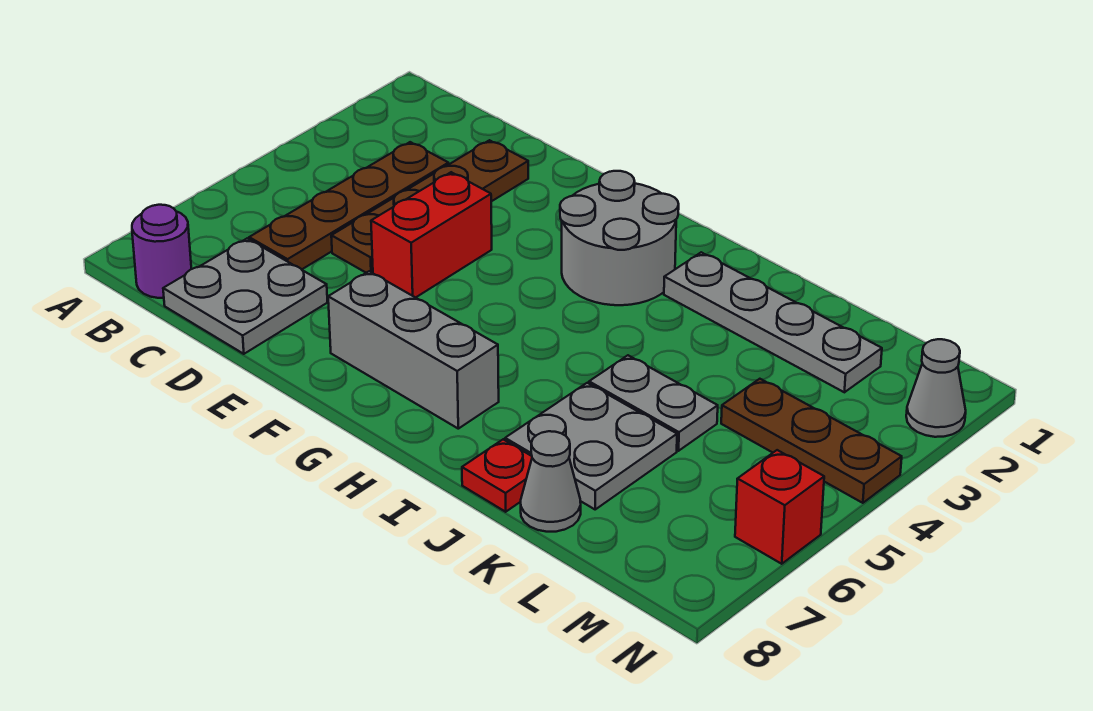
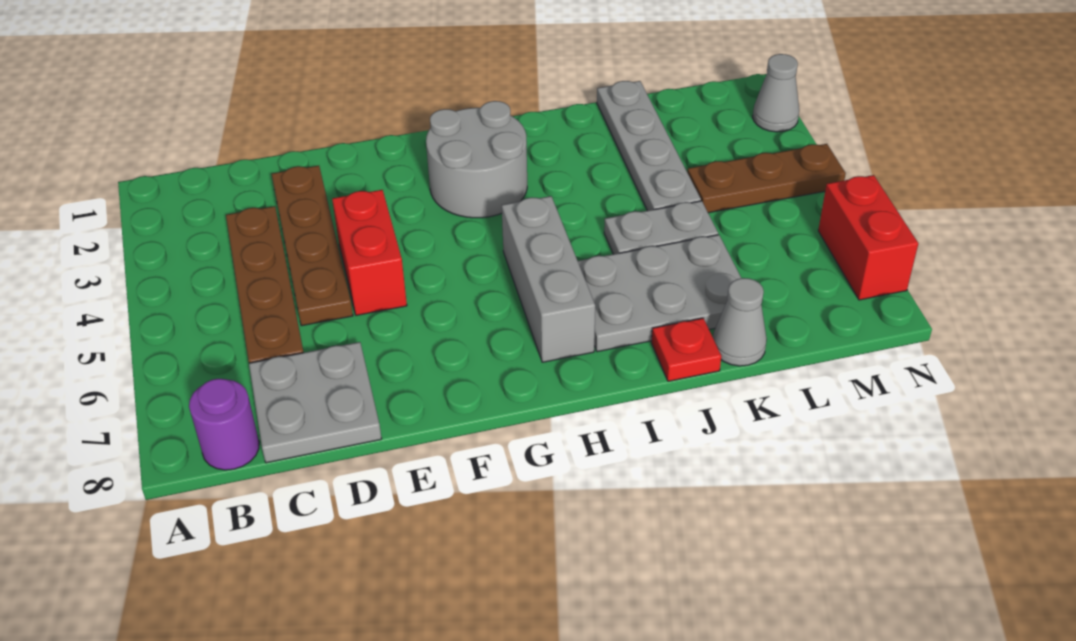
grey 1x3 brick [328,271,499,429] -> grey 1x3 brick turned to [502,196,595,362]
grey 1x4 plate [664,252,882,392] -> grey 1x4 plate turned to [597,81,701,211]
grey 2x2 plate [505,383,677,509] -> grey 2x3 plate [578,235,741,352]
red 1x1 brick [735,450,824,564] -> red 1x2 brick [818,175,918,300]

